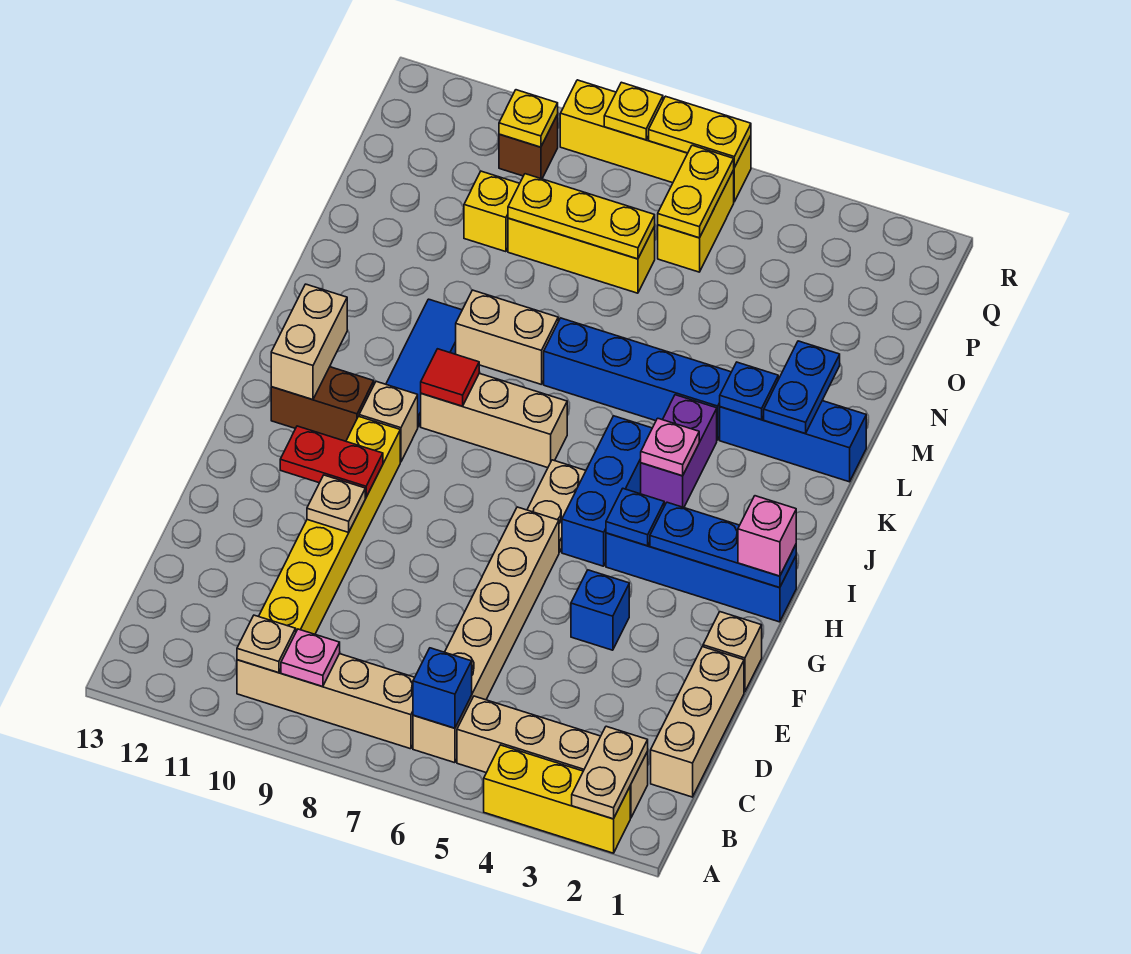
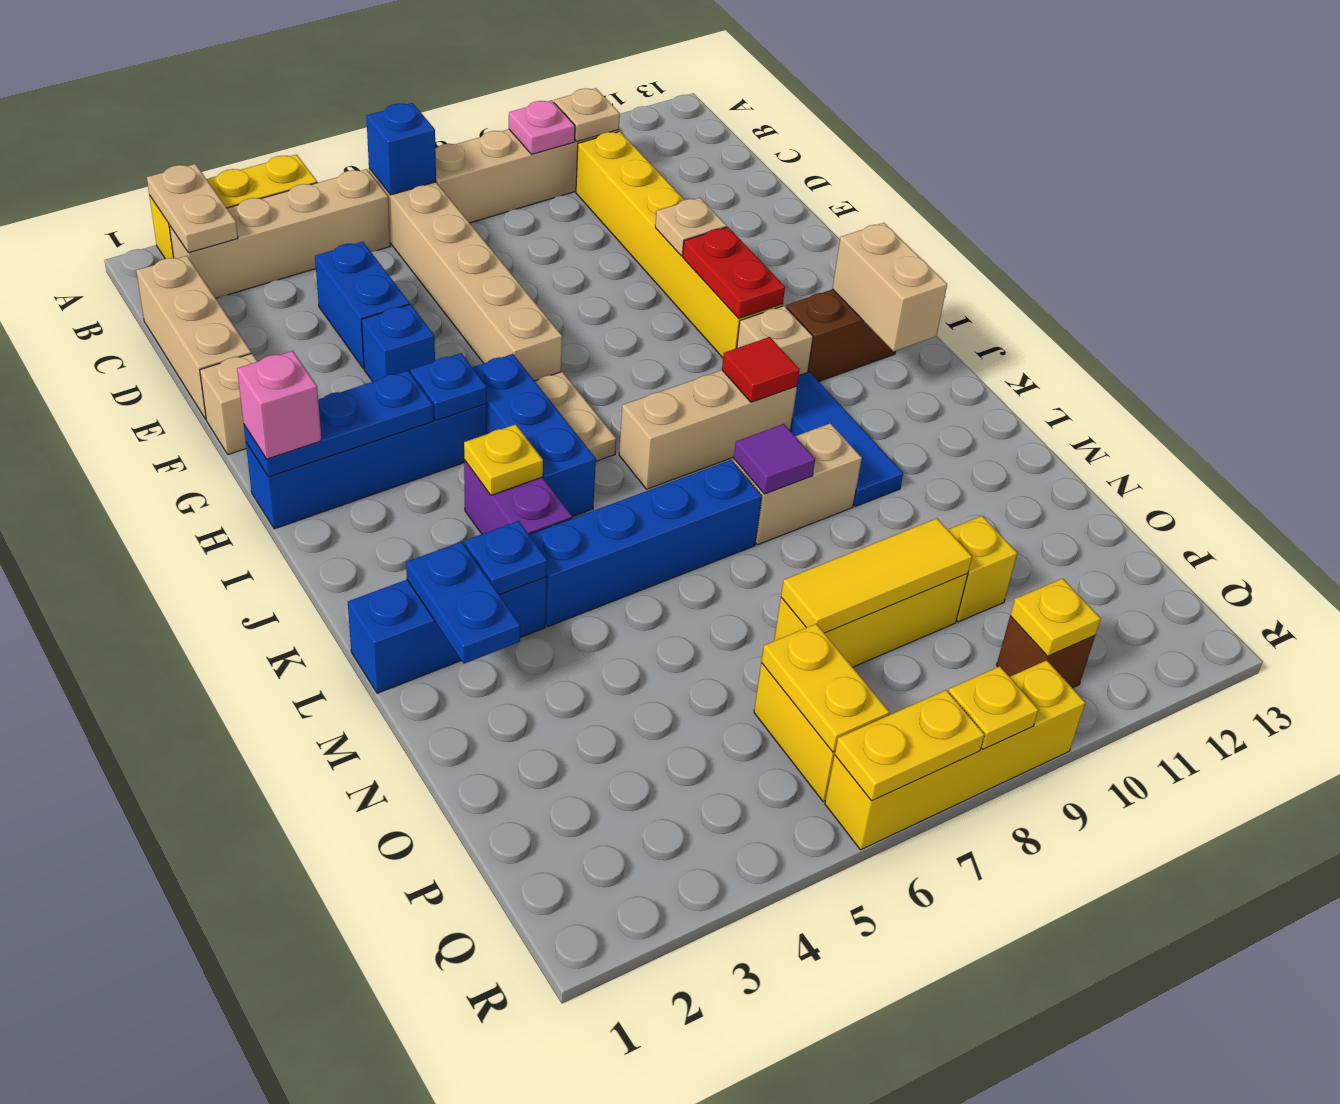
none -> blue 1x2 brick [315,242,410,369]
red 1x2 plate [280,426,383,497] -> red 1x2 plate turned to [683,227,785,318]
pink 1x1 plate [641,418,699,476] -> yellow 1x1 plate [464,424,543,495]
none -> purple 1x1 tile [734,424,815,494]
yellow 1x3 plate [508,174,655,259] -> yellow 1x3 tile [781,518,972,633]

